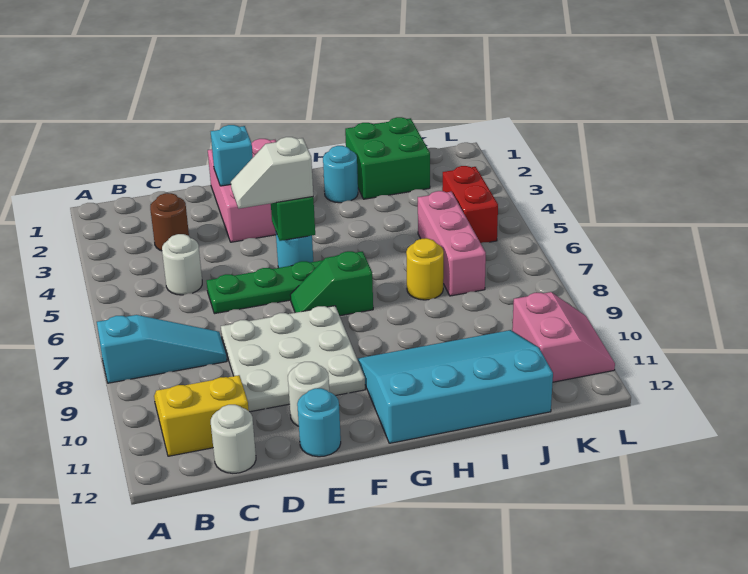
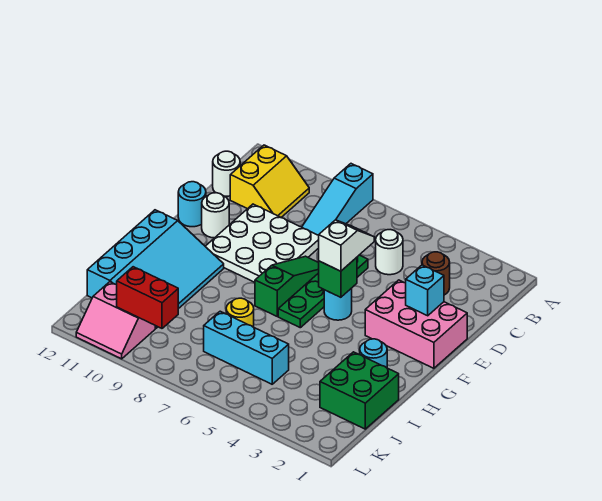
green 1x2 slope [290,251,373,316] -> green 1x3 slope [255,256,319,316]
pink 1x3 brick [418,191,486,296] -> cyan 1x3 brick [204,311,289,384]
red 1x2 brick [442,166,498,243] -> red 1x2 brick moved to [117,267,178,328]

